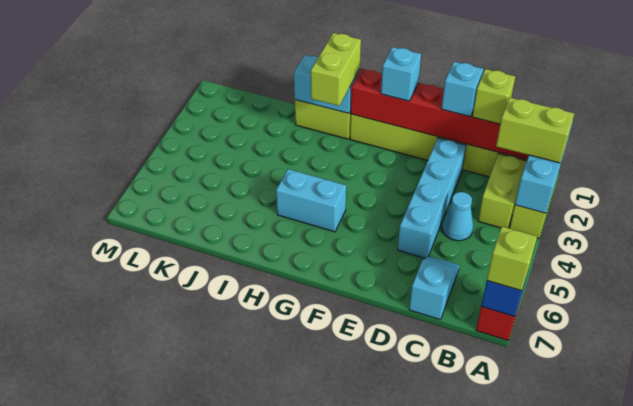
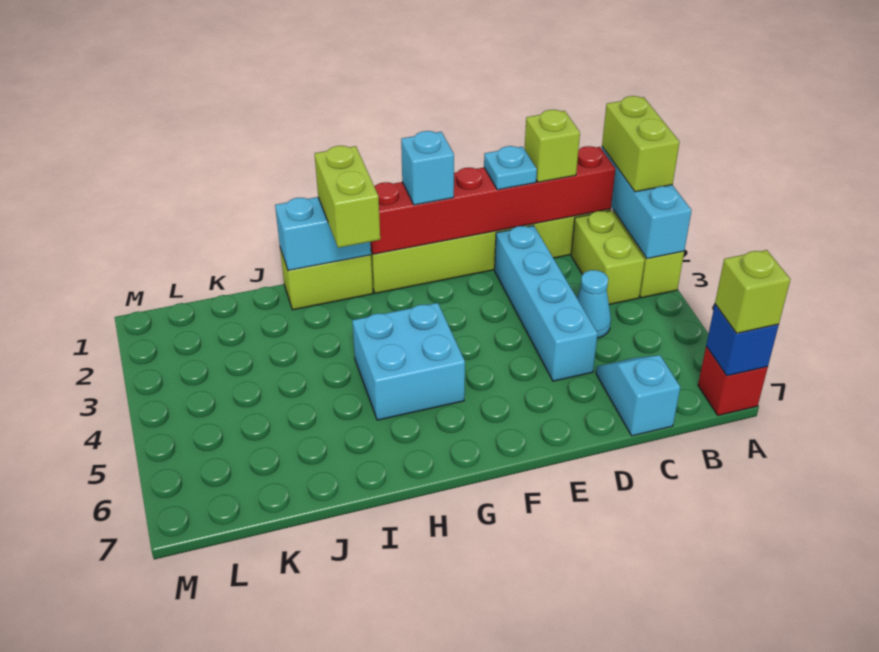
lime 1x2 brick [496,97,574,163] -> lime 1x2 brick turned to [602,96,680,192]
cyan 1x1 brick [442,62,483,117] -> cyan 1x1 plate [484,146,537,190]
cyan 1x2 brick [276,169,346,232] -> cyan 2x2 brick [352,303,465,420]

